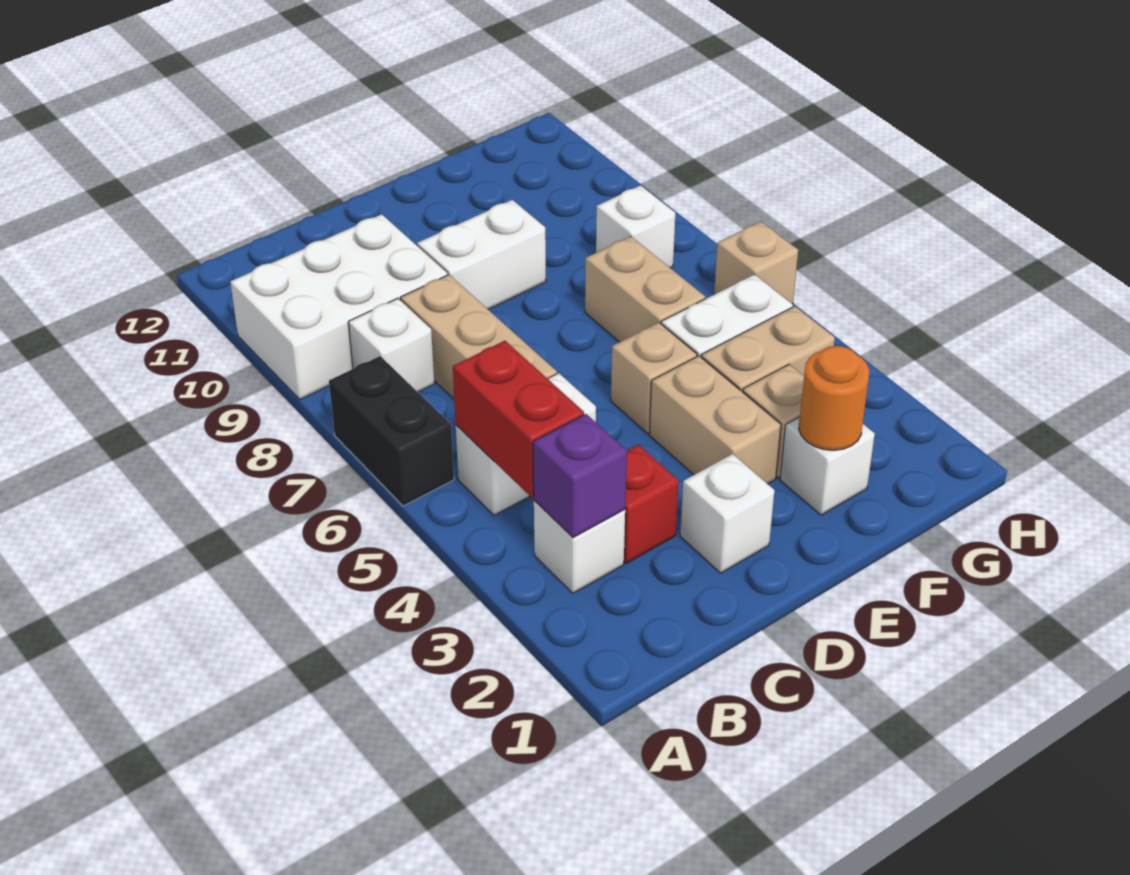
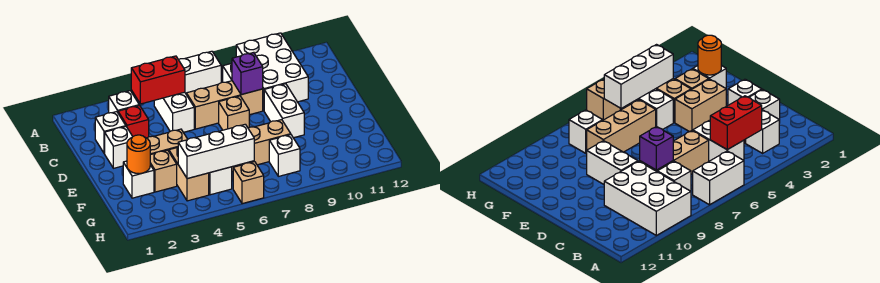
black 1x2 brick [329,356,454,506] -> white 1x2 brick [179,51,221,93]
purple 1x1 brick [533,414,627,538] -> purple 1x1 brick moved to [232,53,263,95]
none -> white 1x1 brick [95,112,126,154]
tan 1x1 brick [611,323,697,434] -> tan 1x1 brick moved to [219,96,249,130]
tan 1x2 brick [585,236,705,342] -> tan 1x3 brick [232,120,291,171]
none -> white 1x3 brick [178,124,254,179]

